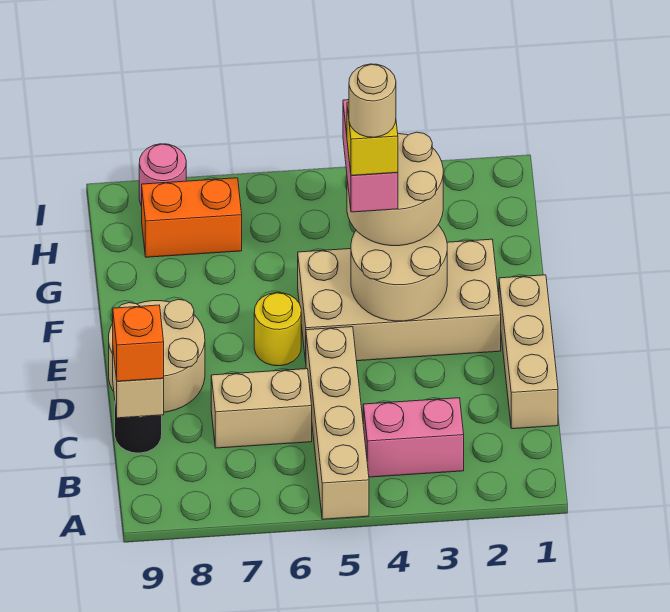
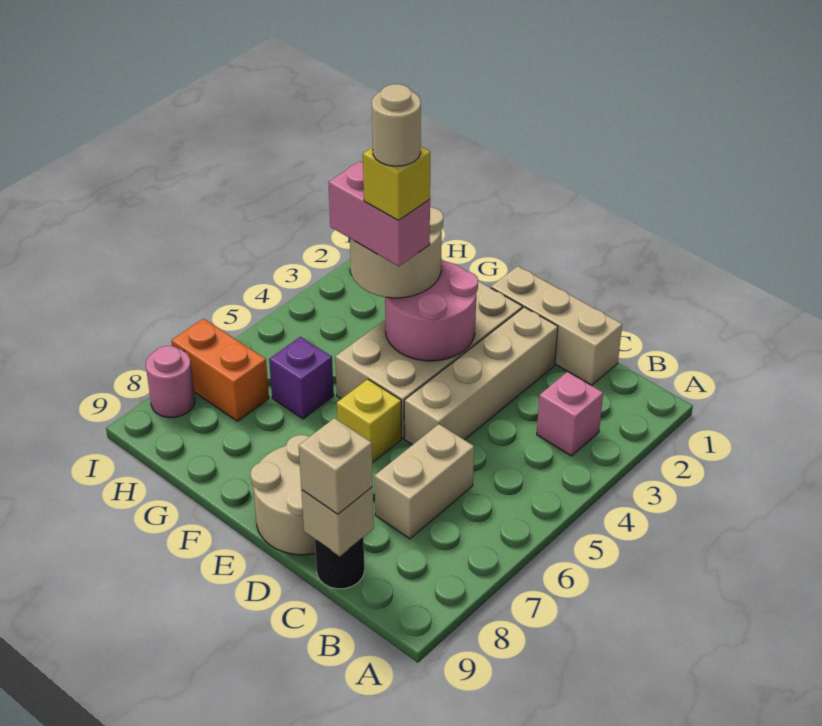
tan 1x4 brick [306,327,369,519] -> tan 1x4 brick turned to [404,307,558,445]
pink 1x2 brick [363,398,464,477] -> pink 1x1 brick [537,372,603,456]
orange 1x1 brick [113,305,164,381] -> tan 1x1 brick [299,418,373,514]
tan 2x2 round brick [351,225,447,321] -> pink 2x2 round brick [385,261,478,361]
yellow 1x1 round brick [254,293,301,366] -> yellow 1x1 brick [337,379,401,463]
none -> purple 1x1 brick [269,337,334,419]
orange 1x2 brick [142,178,242,257] -> orange 1x2 brick turned to [171,319,269,421]

